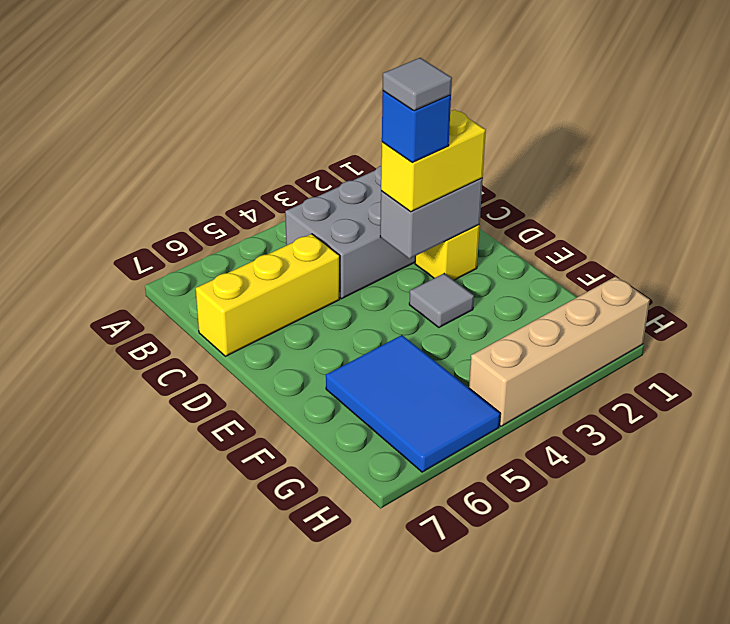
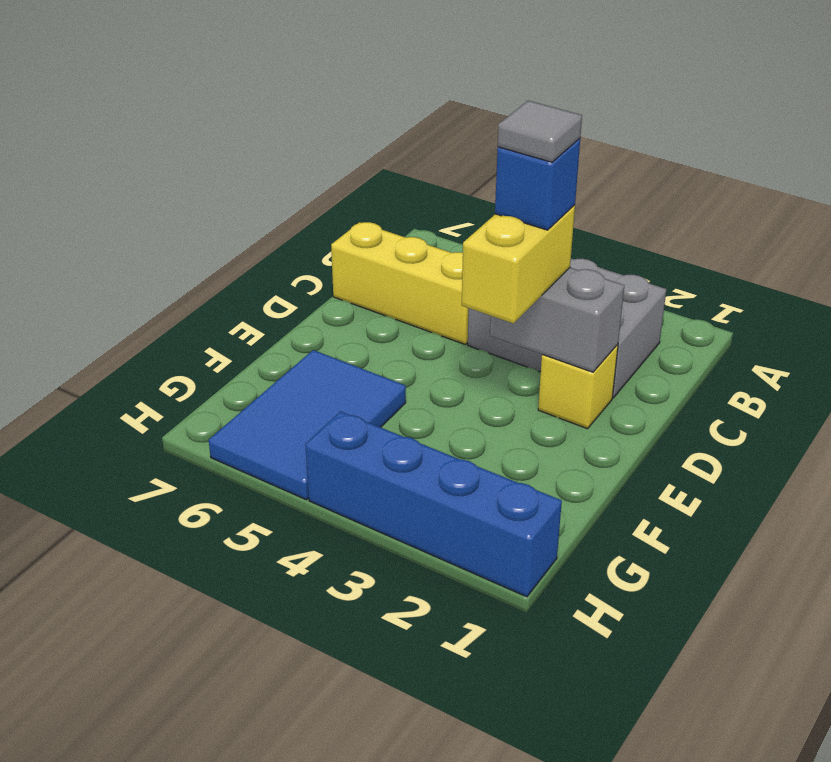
yellow 1x2 brick [381,110,486,212] -> yellow 1x2 brick turned to [462,205,575,324]
grey 1x1 tile [409,274,474,327] -> none
tan 1x4 brick [469,276,650,426] -> blue 1x4 brick [305,411,562,597]

